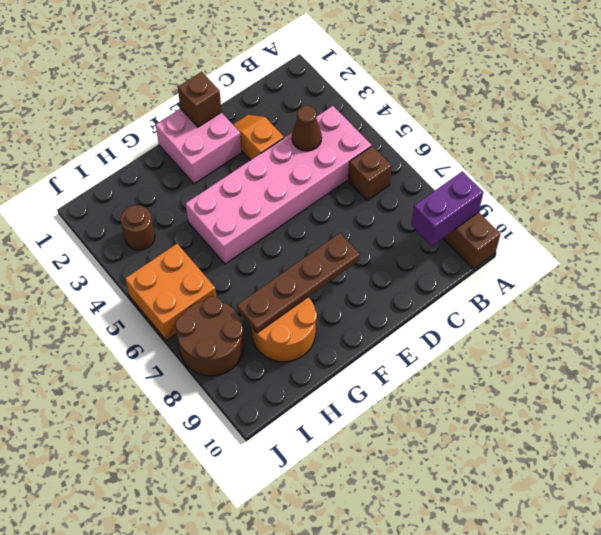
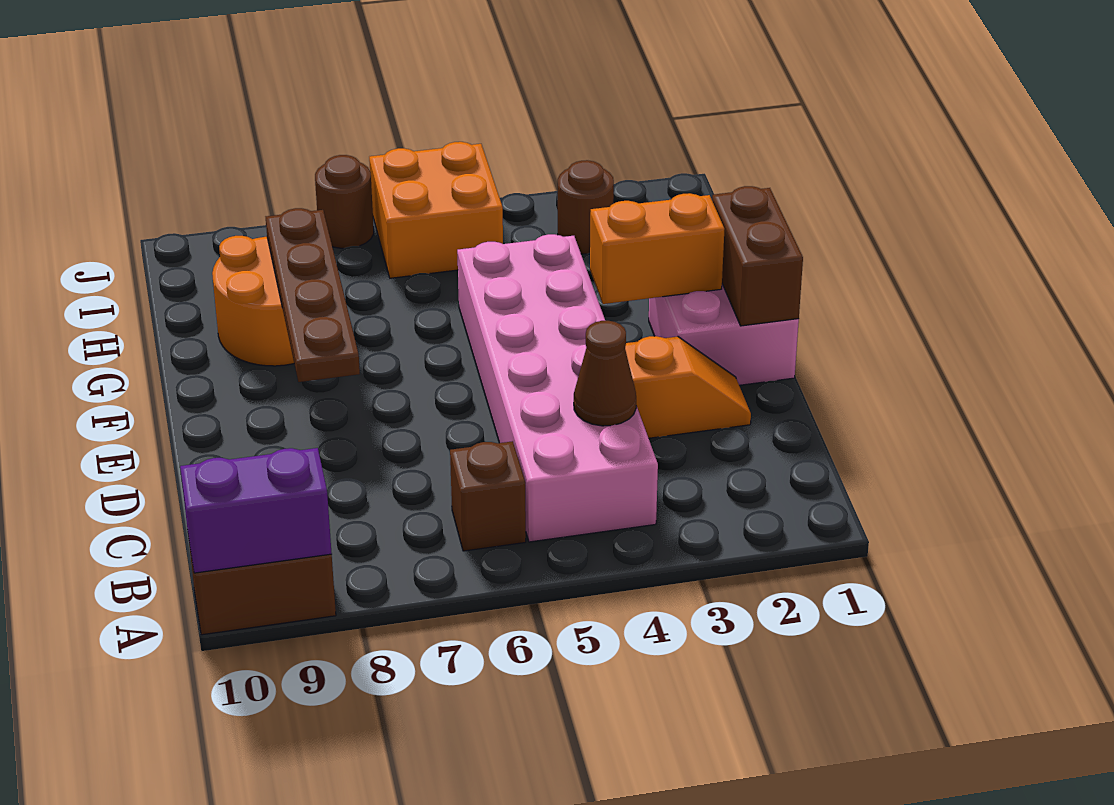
purple 1x2 brick [411,171,483,246] -> purple 1x2 brick turned to [180,448,332,573]
brown 1x1 brick [178,72,221,127] -> brown 1x2 brick [712,186,803,326]
none -> orange 1x2 brick [590,193,724,304]
brown 2x2 round brick [175,296,244,376] -> brown 1x1 round brick [315,155,374,248]

